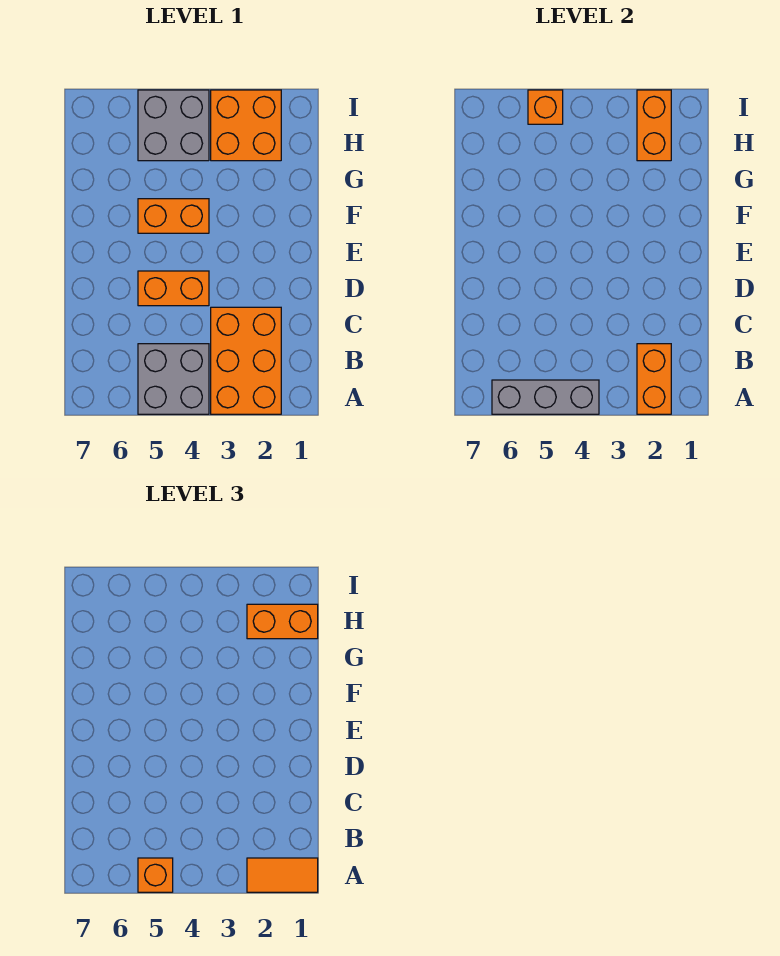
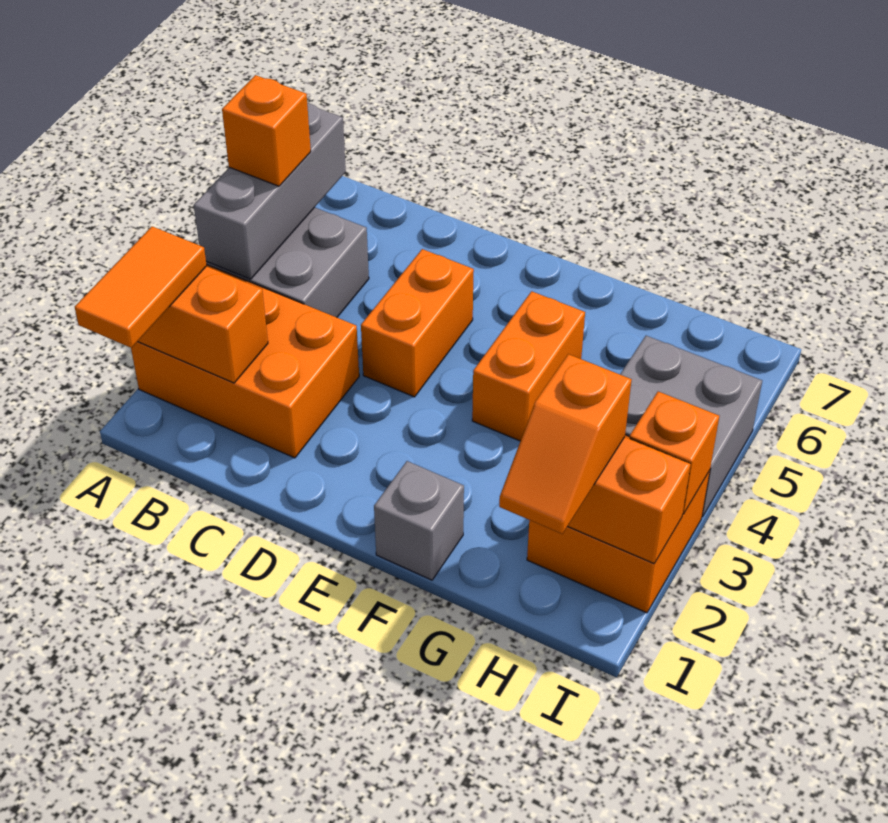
none -> grey 1x1 brick [374,461,464,580]
orange 1x2 brick [247,604,318,639] -> orange 1x2 slope [499,354,632,534]
orange 1x1 brick [528,90,563,124] -> orange 1x1 brick moved to [629,392,719,514]

